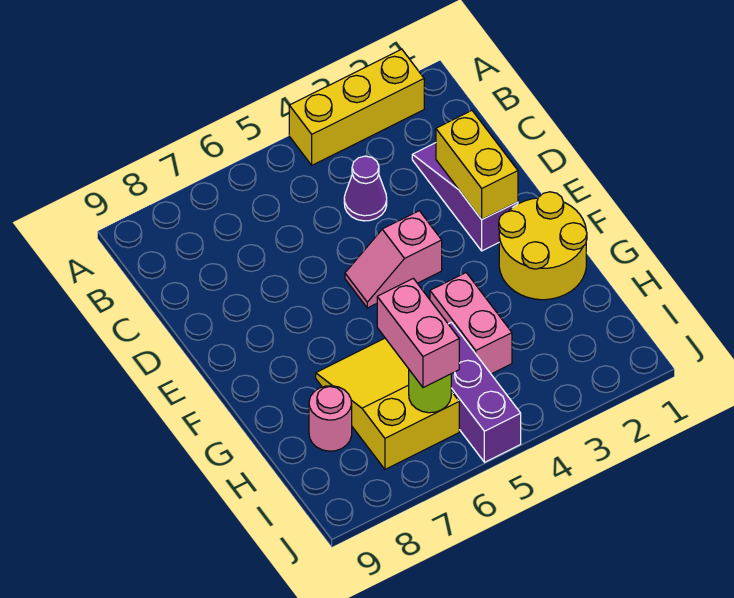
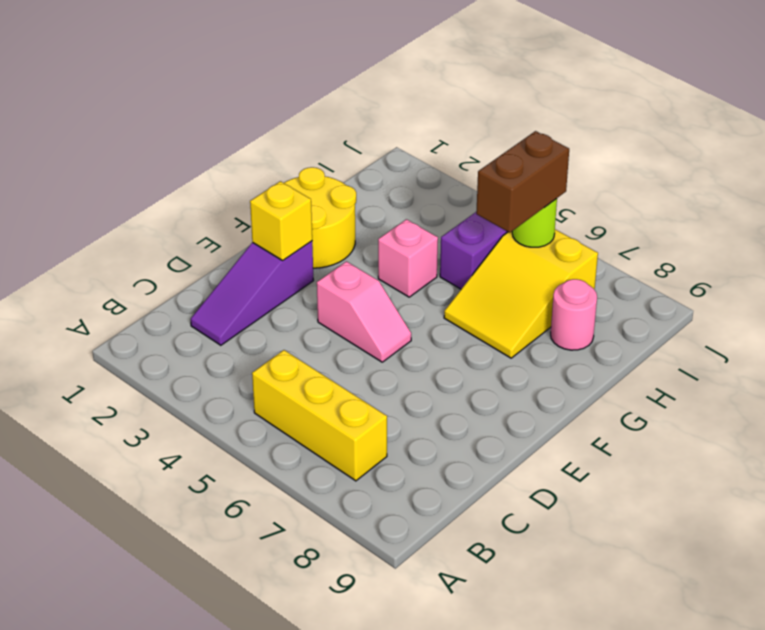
yellow 1x3 brick [289,49,424,165] -> yellow 1x3 brick moved to [252,350,387,481]
purple 1x1 cone [344,156,387,221] -> none
yellow 1x2 brick [436,111,518,219] -> yellow 1x1 brick [250,181,312,260]
pink 1x2 brick [430,273,512,374] -> pink 1x1 brick [378,219,438,297]
pink 1x2 brick [377,278,459,388] -> brown 1x2 brick [476,131,569,233]

